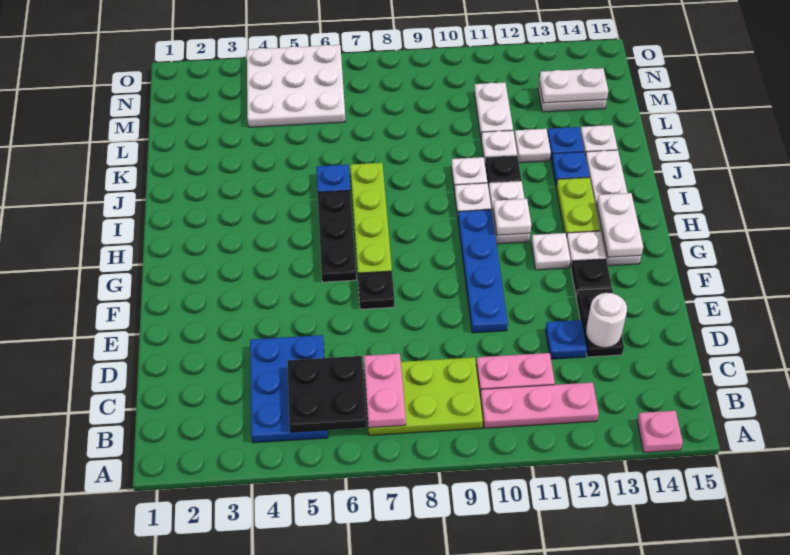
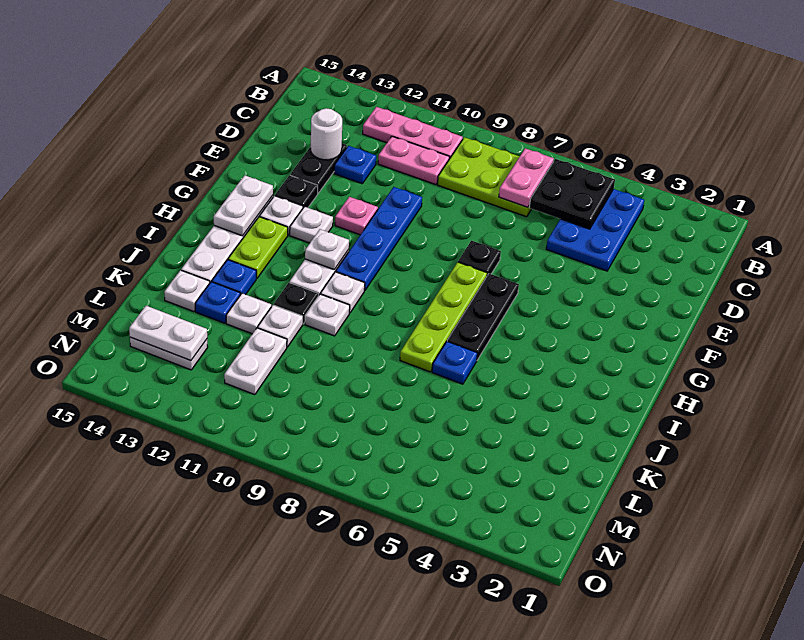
pink 1x1 plate [637,411,683,452] -> pink 1x1 plate moved to [335,197,378,235]
white 3x3 plate [247,45,345,127] -> none

